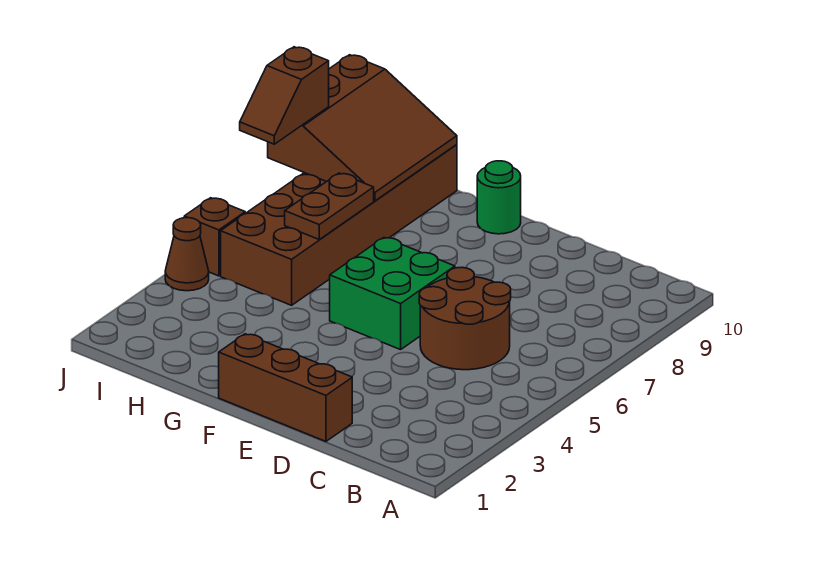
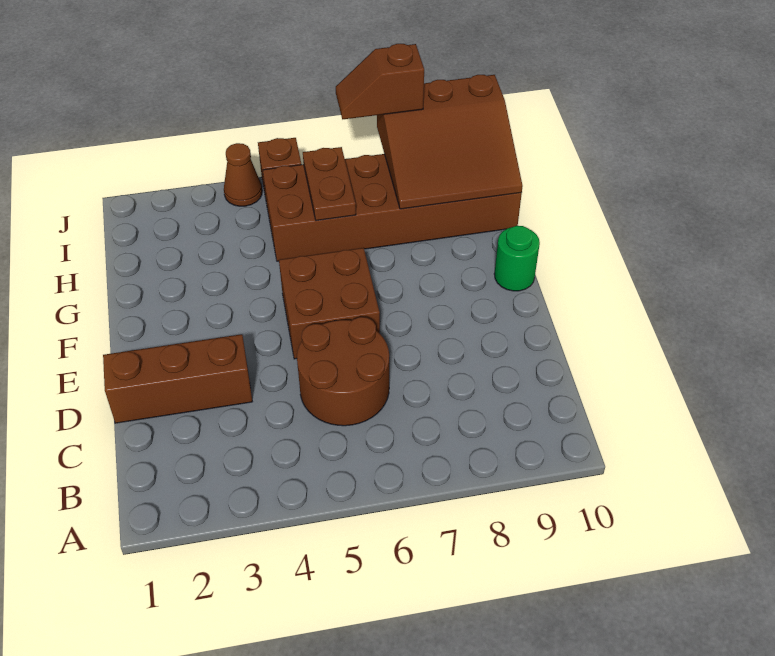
brown 1x3 brick [219,334,352,441] -> brown 1x3 brick turned to [103,334,252,423]
green 2x2 brick [330,238,455,350] -> brown 2x2 brick [279,248,380,359]
brown 1x2 plate [285,173,374,239] -> brown 1x2 plate turned to [303,147,356,221]

